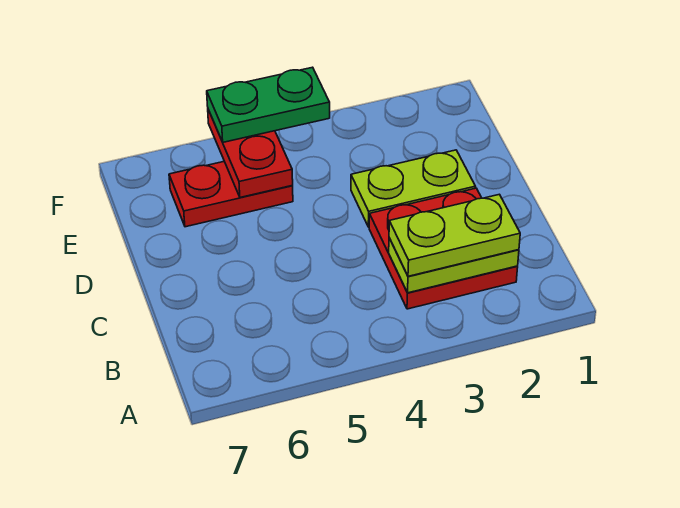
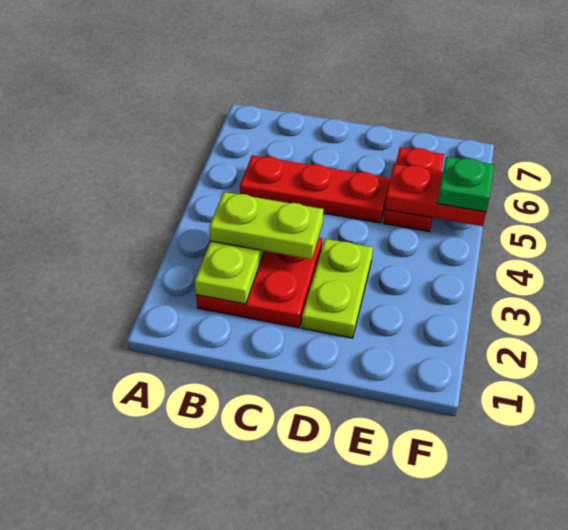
lime 1x2 plate [389,194,520,276] -> lime 1x2 plate turned to [209,192,324,259]
none -> red 1x3 plate [240,155,390,223]
green 1x2 plate [207,67,330,142] -> green 1x1 plate [437,157,494,212]

